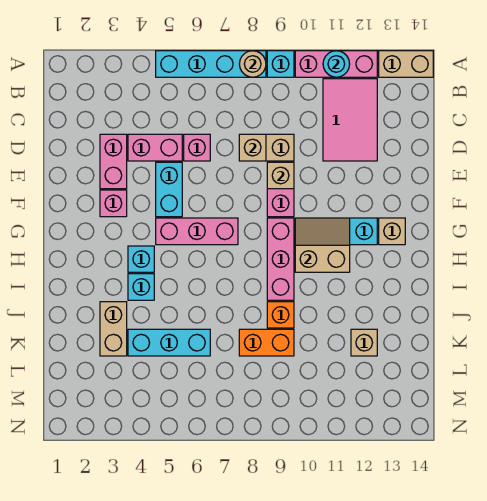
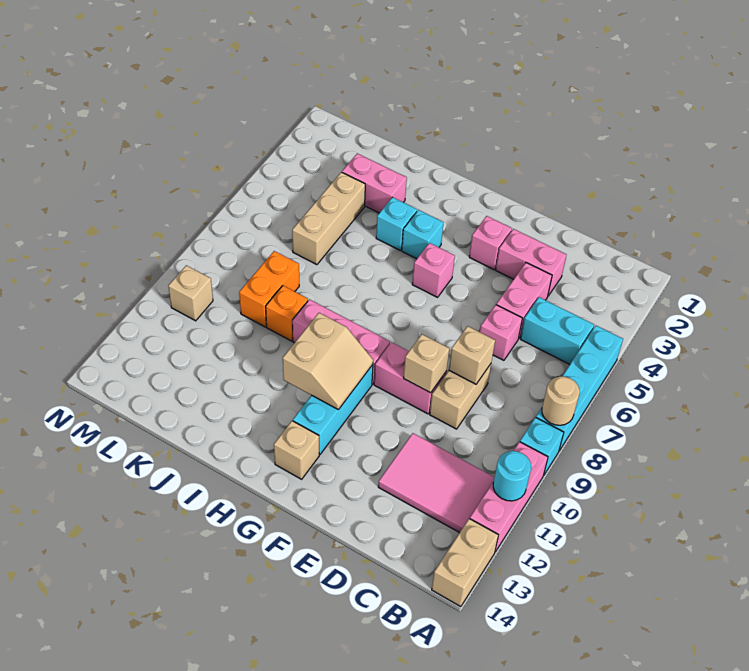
cyan 1x2 brick [156,162,182,217] -> cyan 1x2 brick moved to [520,297,594,364]
pink 1x3 brick [156,218,238,245] -> pink 1x1 brick [412,243,455,297]
tan 1x2 brick [100,302,127,356] -> pink 1x2 brick [342,154,407,213]
cyan 1x3 brick [128,329,210,356] -> tan 1x3 brick [292,172,365,265]
tan 1x1 brick [351,329,377,356] -> tan 1x1 brick moved to [168,265,213,321]

